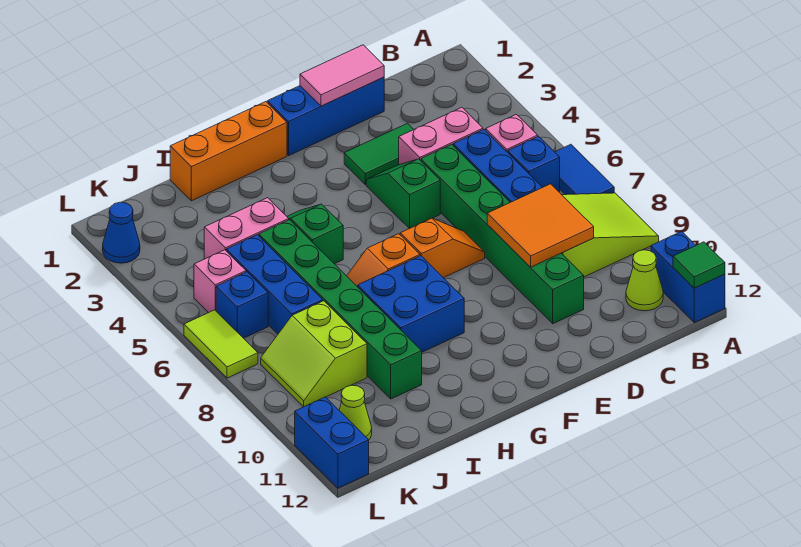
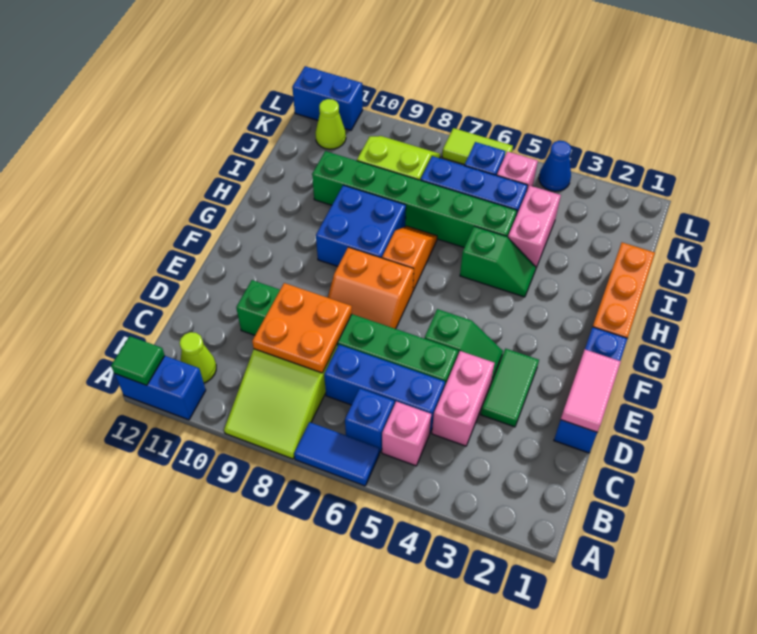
orange 2x2 tile [487,184,594,267] -> orange 2x2 plate [252,283,352,373]
orange 1x2 slope [400,218,485,278] -> orange 2x2 slope [328,247,414,329]
blue 1x1 cone [103,202,140,263] -> blue 1x1 cone moved to [539,141,571,191]

